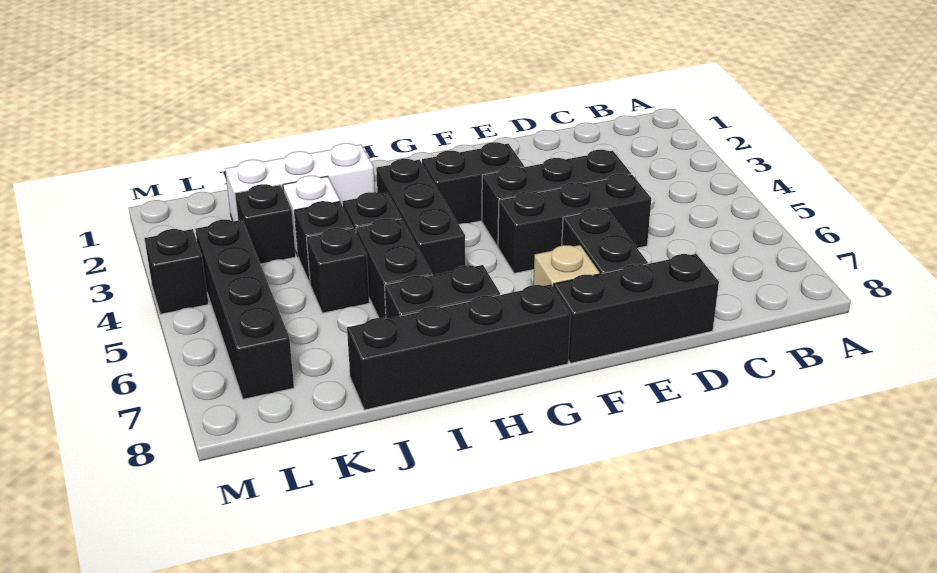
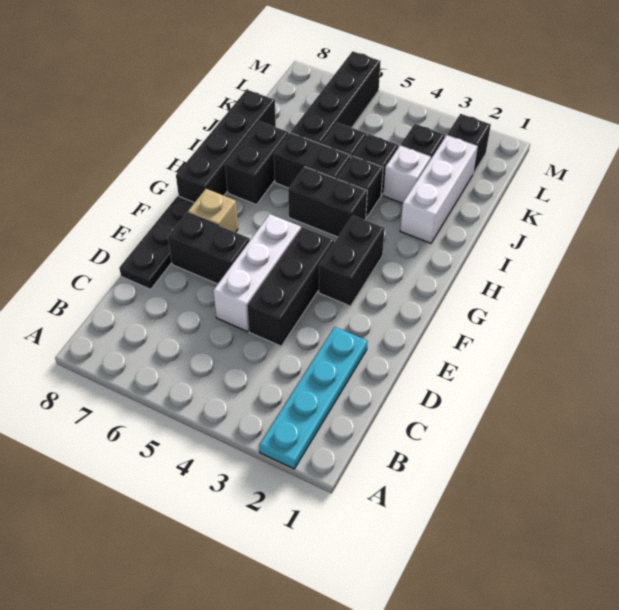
none -> cyan 1x4 plate [259,327,368,469]
black 1x3 brick [498,174,651,273] -> white 1x3 brick [213,214,301,332]
black 1x3 brick [554,254,719,363] -> black 1x3 plate [119,196,194,289]
black 1x3 brick [376,159,465,275] -> black 1x2 brick [288,167,367,237]
black 1x4 brick [195,220,294,399] -> black 1x4 brick turned to [291,51,381,144]
black 1x1 brick [144,229,208,314] -> black 1x1 brick moved to [447,114,491,174]

